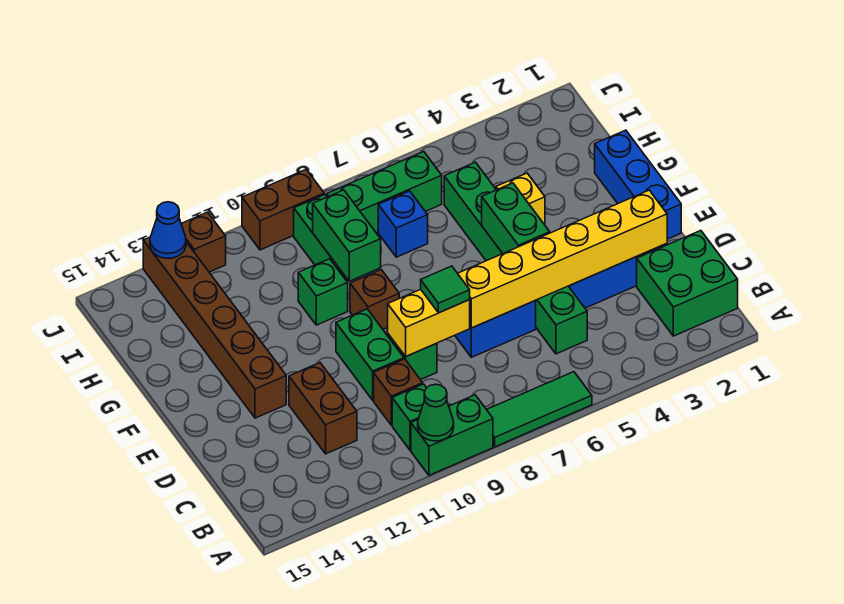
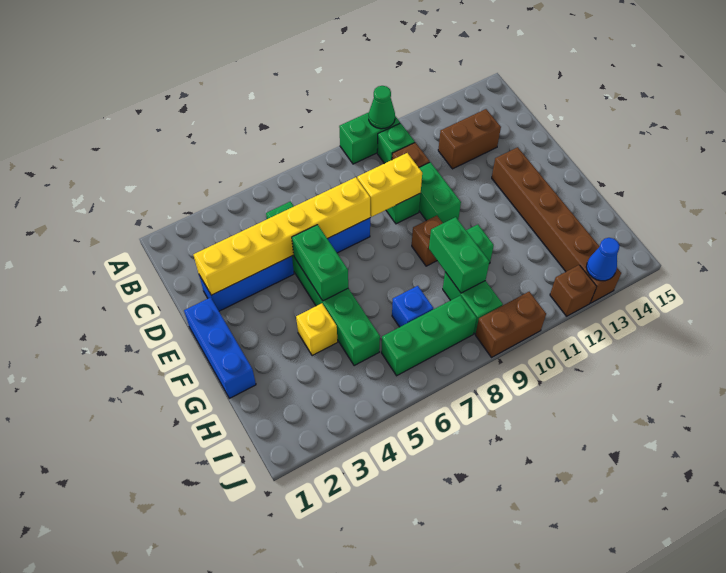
green 1x3 tile [486,372,592,447] -> none
green 2x2 brick [637,231,738,336] -> none
brown 1x2 brick [289,363,357,454] -> brown 1x2 brick turned to [438,109,501,169]
green 1x1 tile [421,266,470,313] -> none

